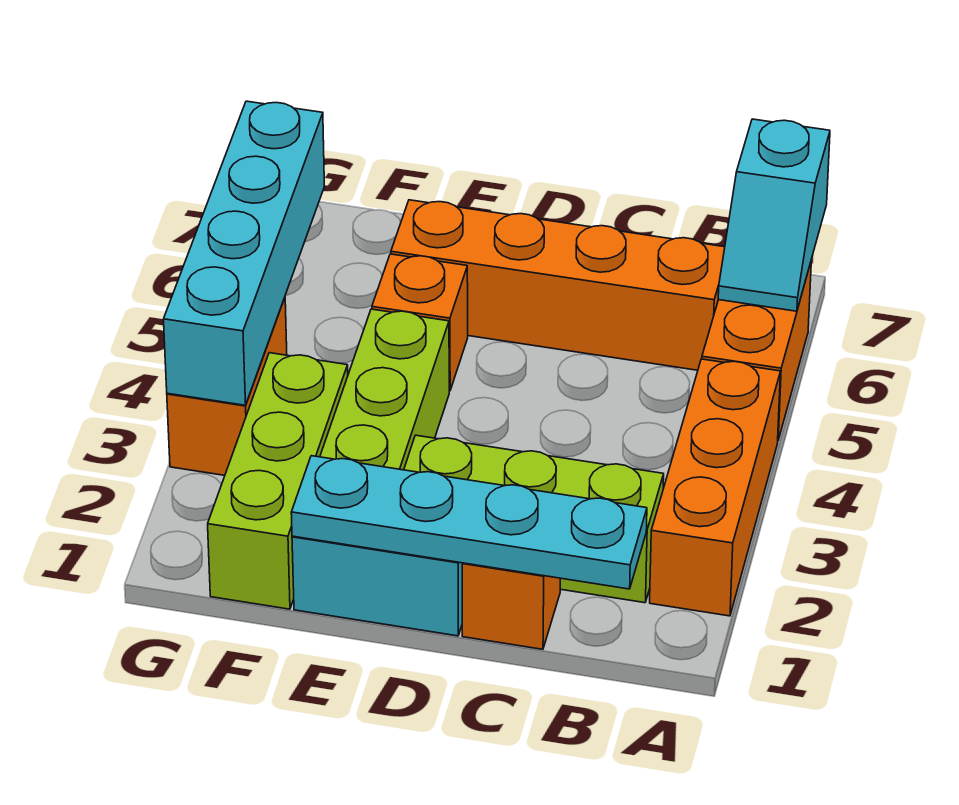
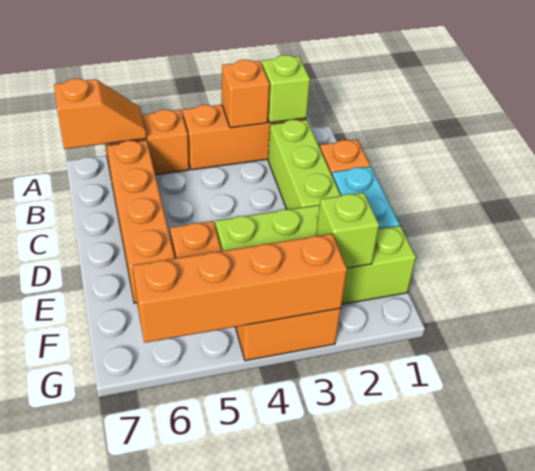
none -> lime 1x1 brick [262,55,310,123]
none -> orange 1x1 brick [222,60,270,128]
cyan 1x2 slope [718,119,830,311] -> orange 1x2 slope [54,79,147,149]
cyan 1x4 plate [291,456,647,589] -> none
none -> lime 1x1 brick [316,193,379,268]
cyan 1x4 brick [164,101,324,405] -> orange 1x4 brick [133,234,347,343]

